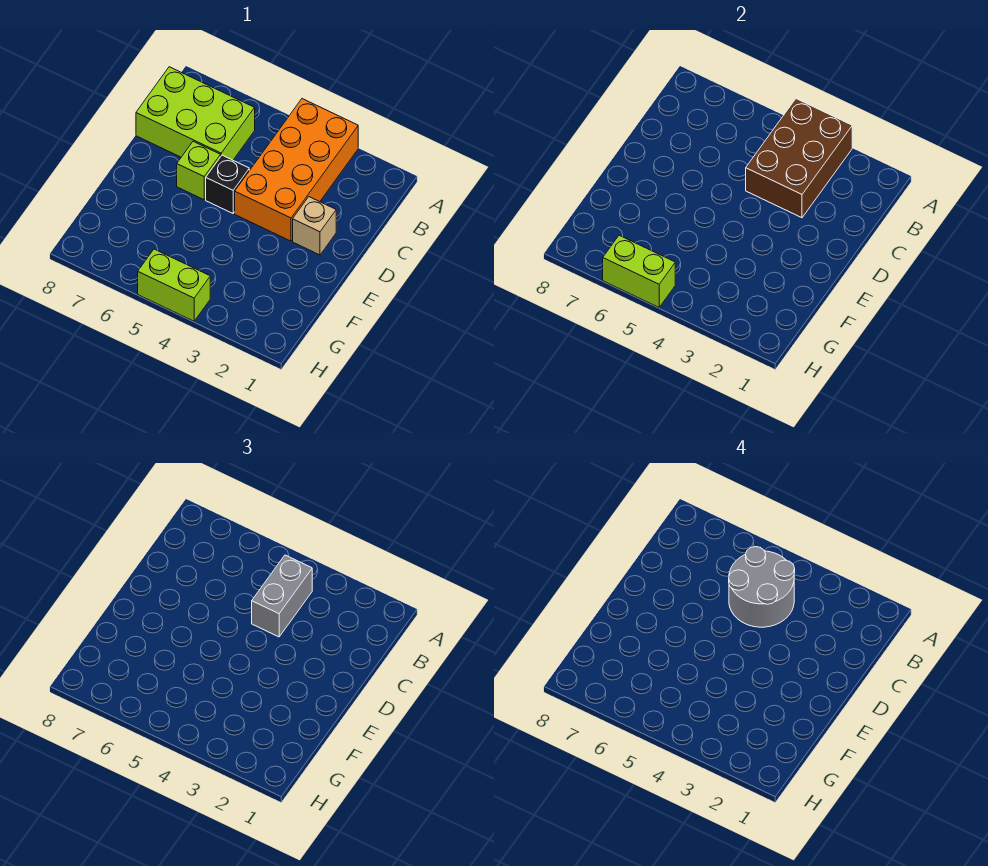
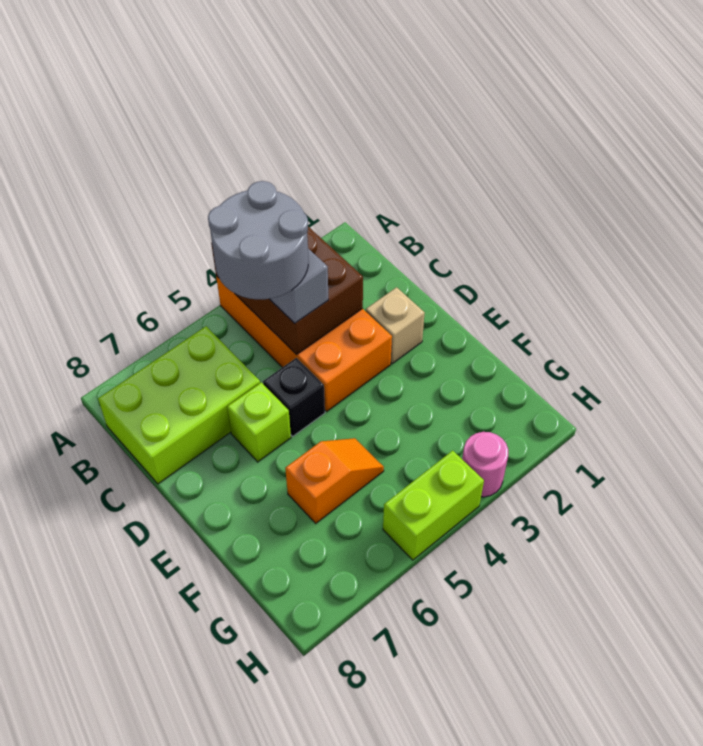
none -> orange 1x2 slope [285,438,384,523]
none -> pink 1x1 round brick [462,432,508,497]
lime 1x2 brick [603,235,675,307] -> none

